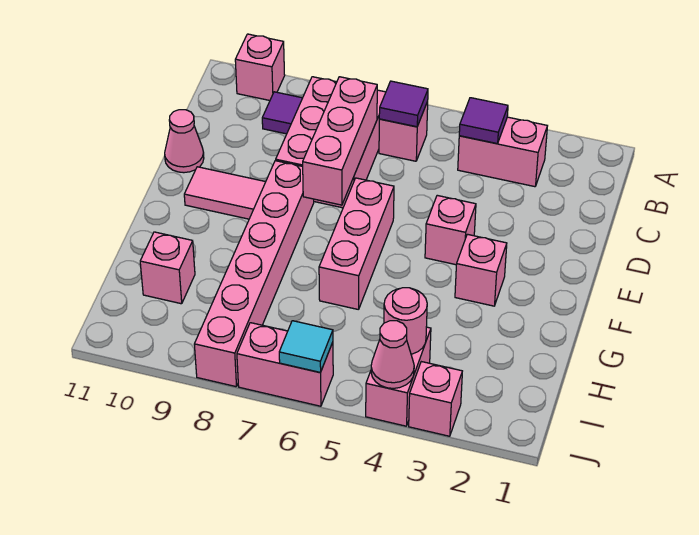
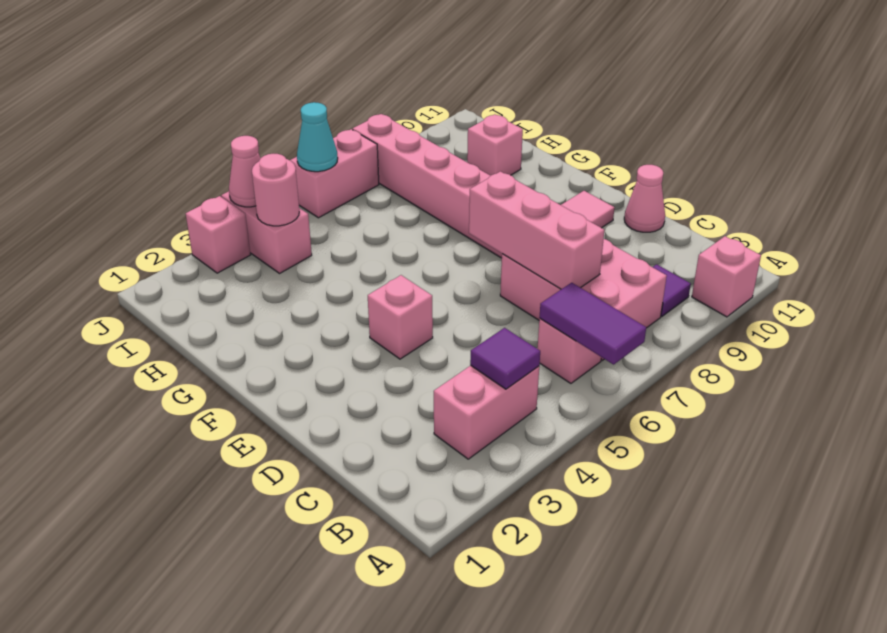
purple 1x1 tile [379,81,428,127] -> purple 1x2 tile [539,283,646,365]
pink 1x3 brick [319,178,394,310] -> none
pink 1x1 brick [455,234,507,306] -> none
cyan 1x1 tile [279,321,333,373] -> cyan 1x1 cone [297,102,338,172]

